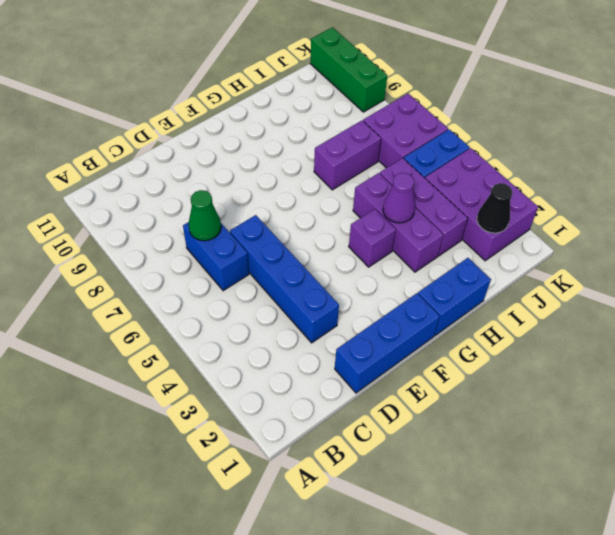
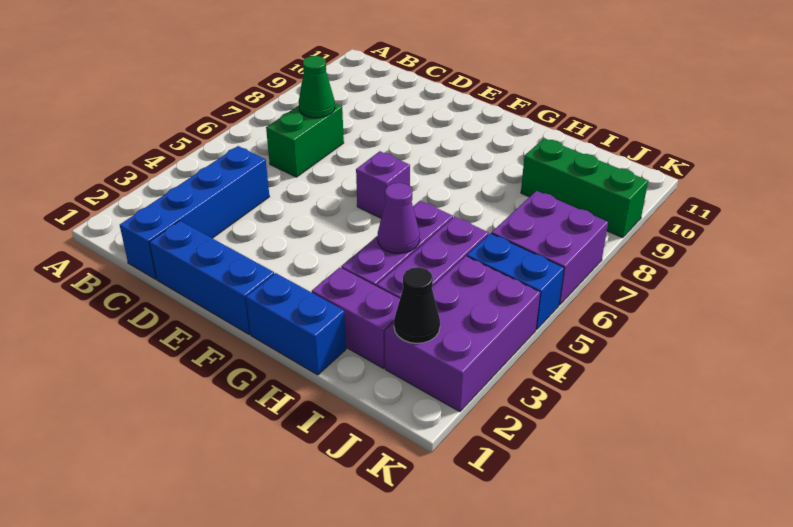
blue 1x2 brick [183,222,249,291] -> green 1x2 brick [266,103,344,177]
blue 1x4 brick [230,215,339,343] -> blue 1x4 brick moved to [120,146,269,279]
purple 1x1 brick [349,209,396,267] -> purple 1x1 brick moved to [356,151,410,218]
purple 1x2 brick [314,121,381,190] -> purple 1x2 brick moved to [312,267,400,368]
green 1x3 brick [310,27,387,112] -> green 1x3 brick turned to [521,138,648,238]

